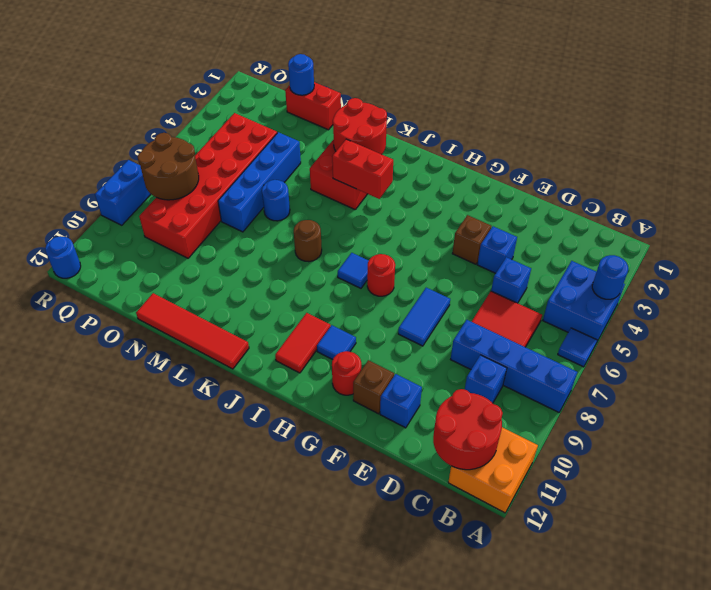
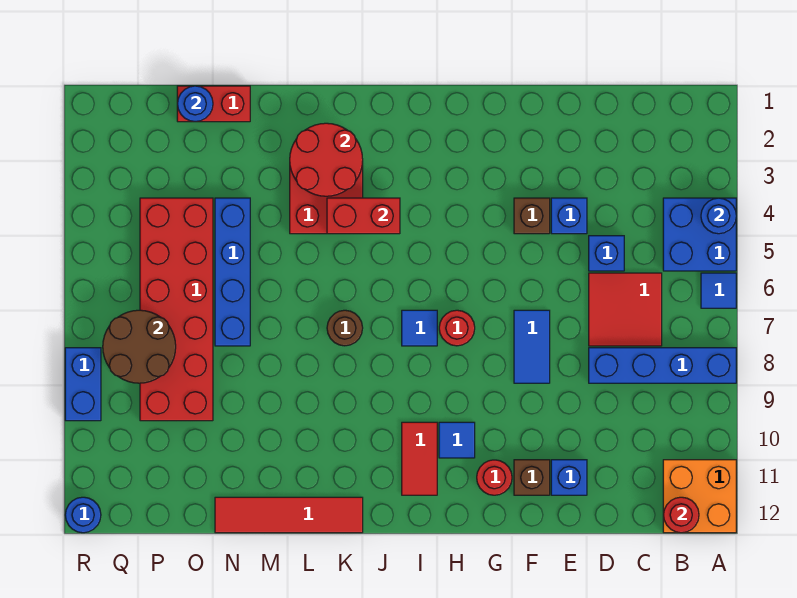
red 2x2 round brick [433,389,503,470] -> red 1x1 round brick [663,497,699,533]
blue 1x1 brick [465,355,507,403] -> none
blue 1x1 round brick [262,180,290,221] -> none

